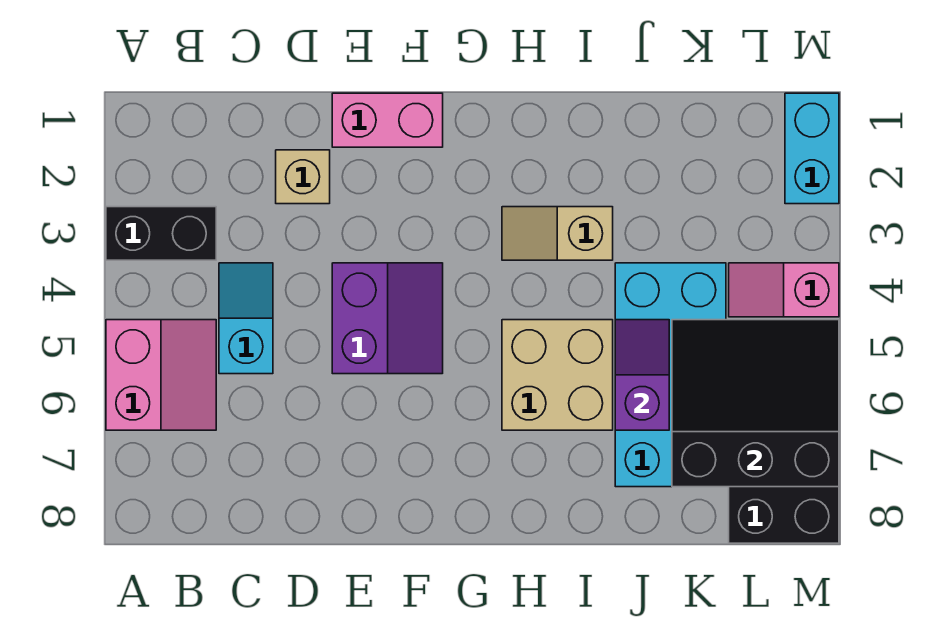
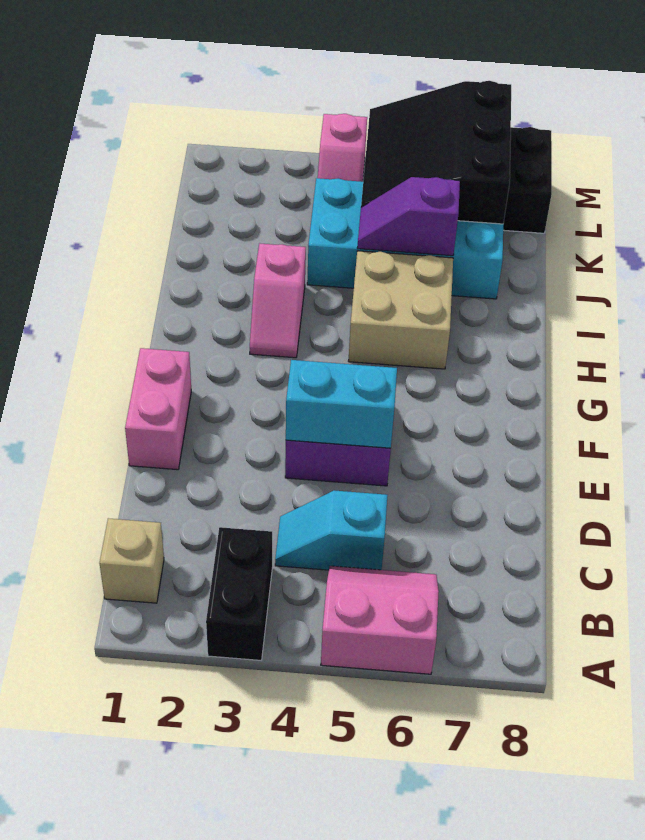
tan 1x1 brick [276,150,330,204] -> tan 1x1 brick moved to [99,518,164,603]
tan 1x2 slope [502,207,613,260] -> pink 1x2 slope [250,243,306,358]
cyan 1x2 brick [785,93,839,204] -> cyan 1x2 brick moved to [286,360,397,448]

